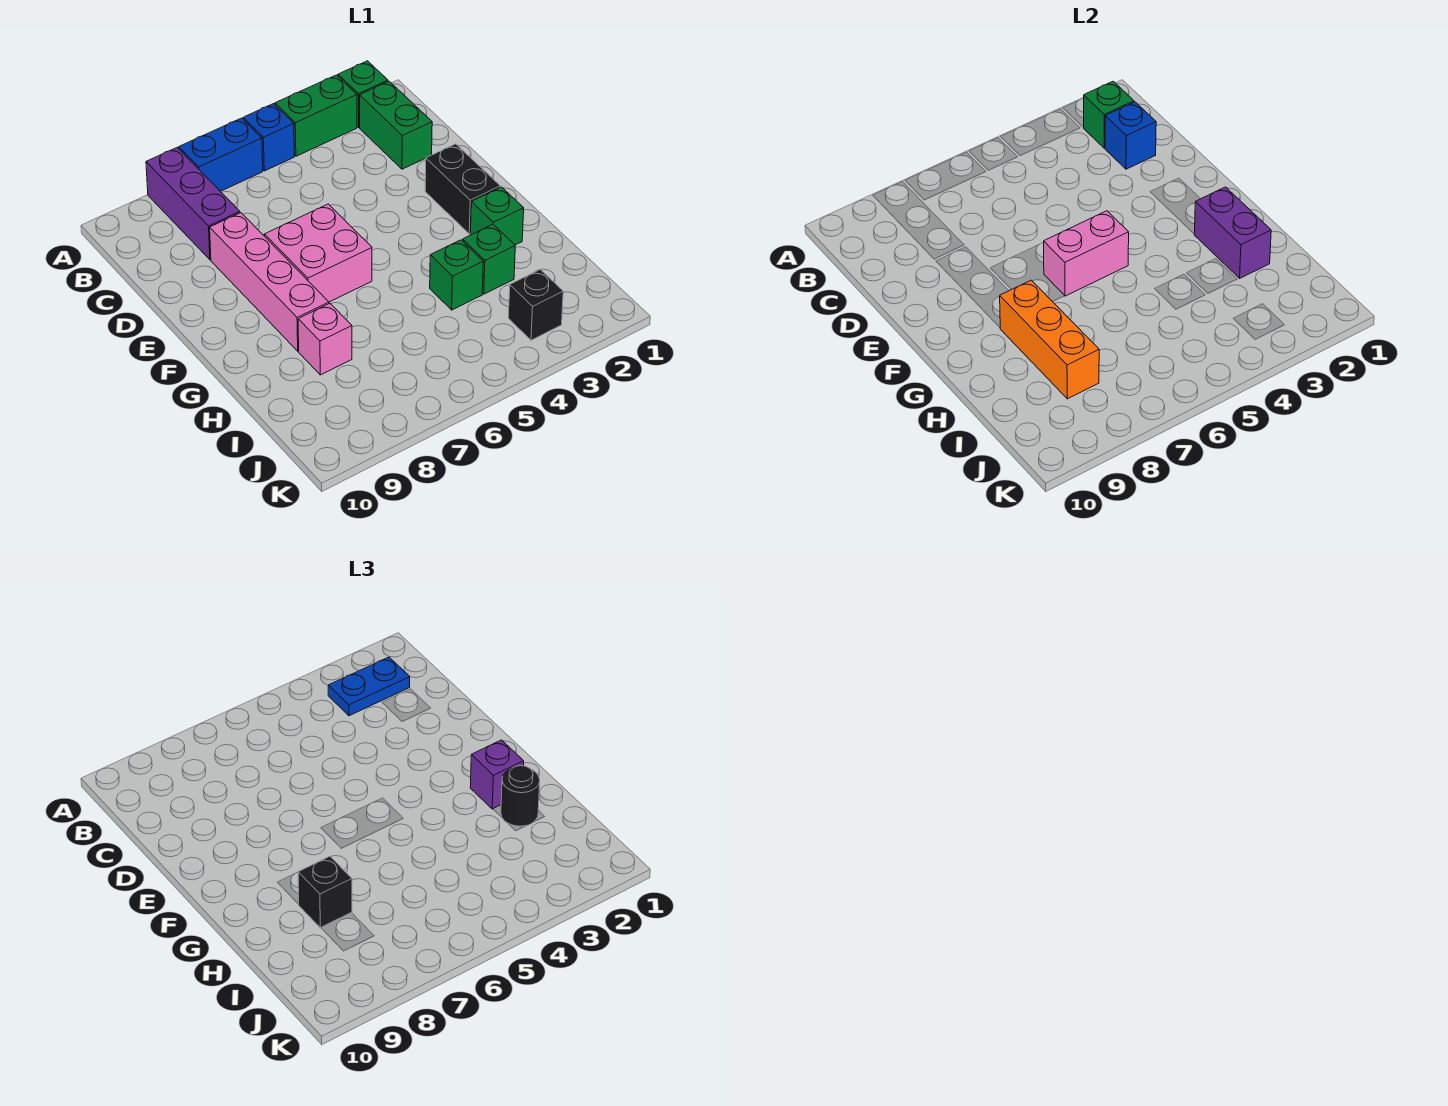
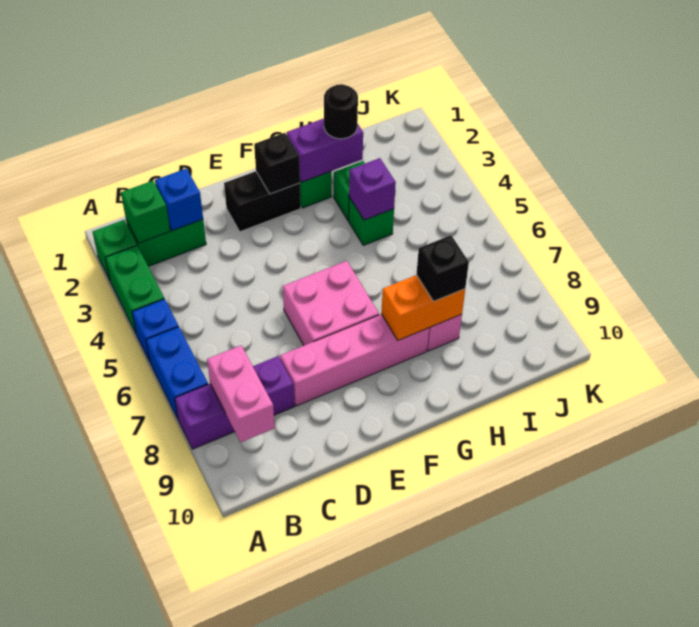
blue 1x2 plate [328,657,410,716] -> none
pink 1x2 brick [1043,211,1129,296] -> pink 1x2 brick moved to [207,346,275,442]
purple 1x1 brick [470,740,524,809] -> purple 1x1 brick moved to [349,158,396,220]
orange 1x3 brick [1000,280,1099,399] -> orange 1x2 brick [381,275,465,340]
black 1x1 brick [508,269,563,340] -> black 1x1 brick moved to [254,133,300,194]

